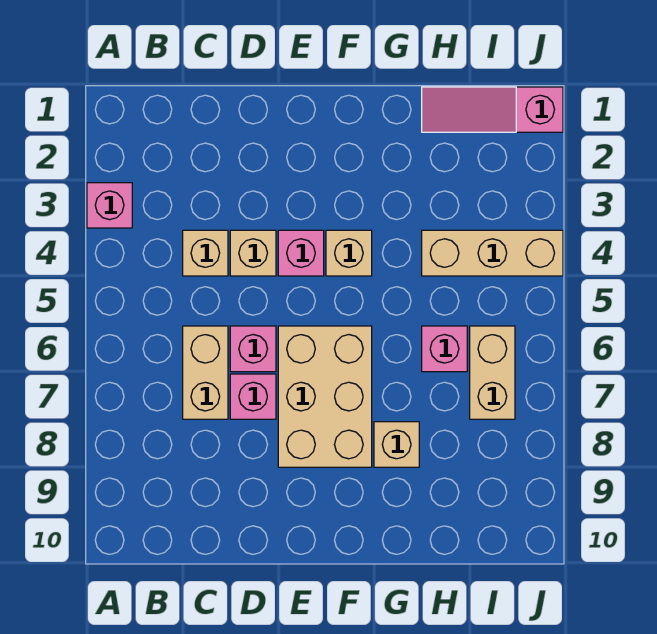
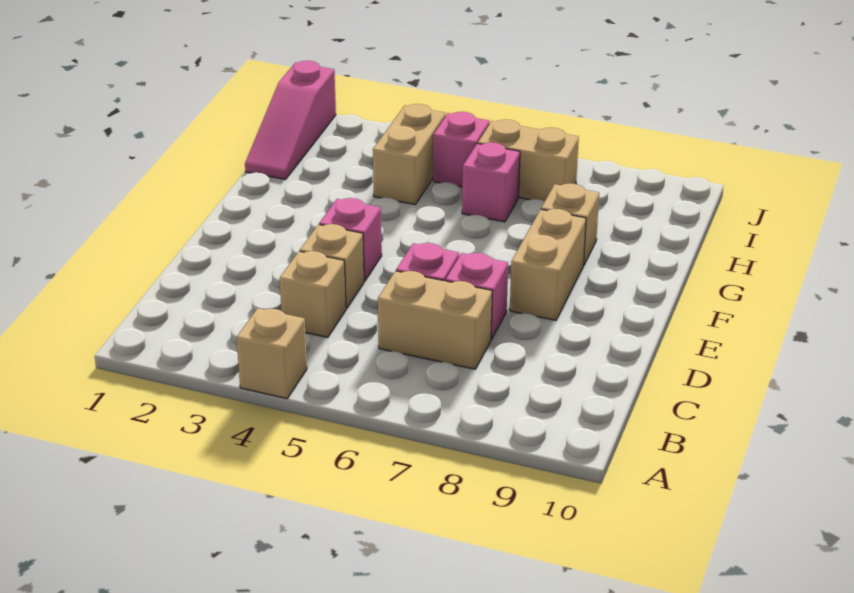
pink 1x1 brick [87,183,132,228] -> pink 1x1 brick moved to [433,112,489,187]
tan 2x3 brick [278,326,372,467] -> tan 1x2 brick [510,209,586,320]
tan 1x1 brick [326,230,372,276] -> tan 1x1 brick moved to [237,308,307,399]
tan 1x3 brick [422,230,563,276] -> tan 1x2 brick [373,104,446,205]

